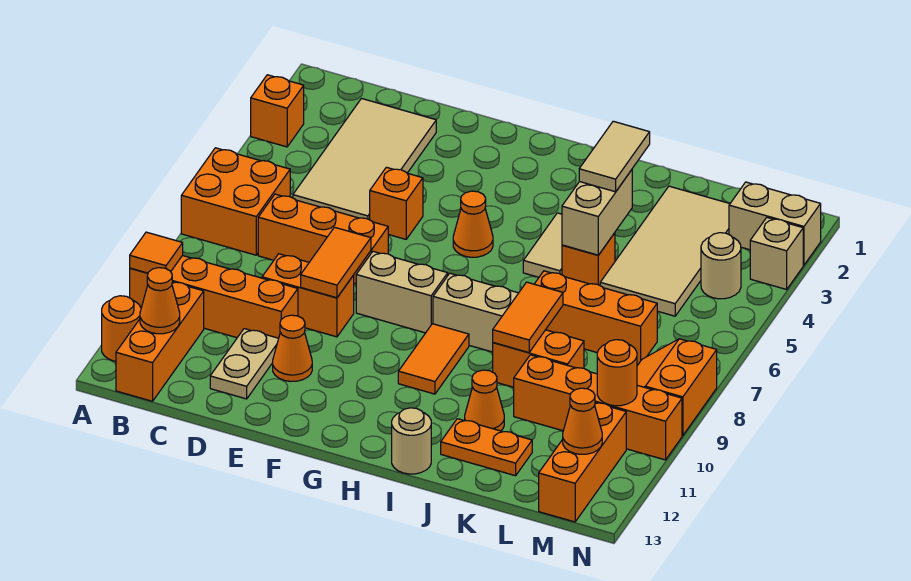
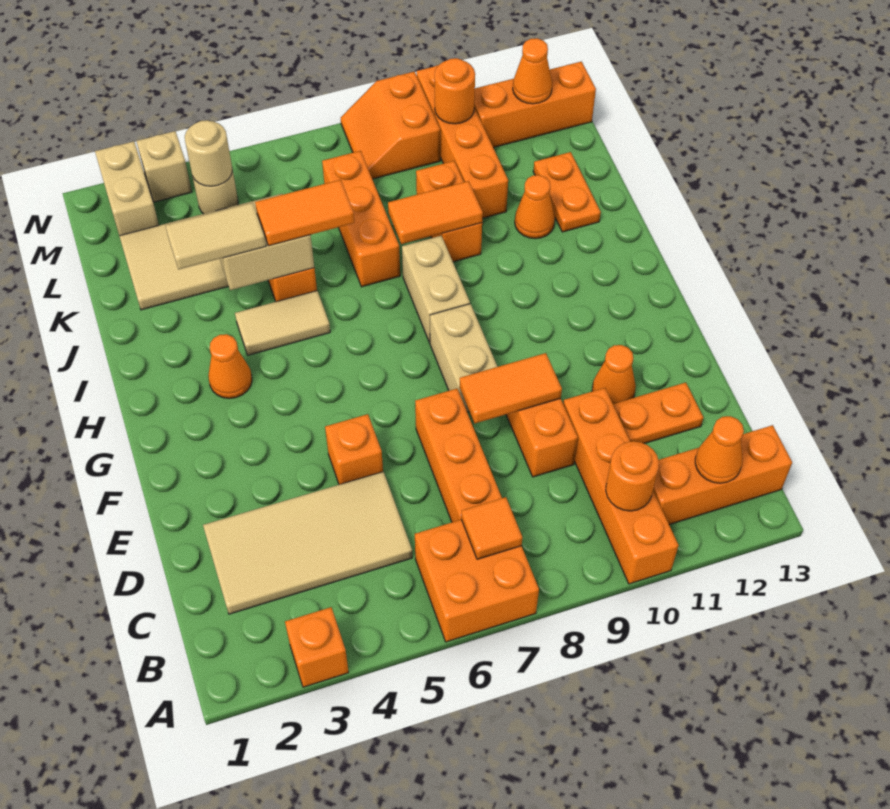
orange 1x1 tile [130,232,183,273] -> orange 1x1 tile moved to [461,497,522,559]
orange 1x1 round brick [102,296,141,361] -> orange 1x1 round brick moved to [606,441,659,511]
tan 1x2 plate [210,329,279,399] -> orange 1x2 plate [613,383,703,443]
orange 1x1 cone [453,191,493,257] -> orange 1x1 cone moved to [208,334,252,398]
orange 1x2 tile [398,324,469,394] -> orange 1x2 tile moved to [255,180,354,246]
tan 1x1 round brick [392,408,431,474] -> tan 1x1 round brick moved to [185,120,232,186]
orange 2x2 slope [637,339,717,436] -> orange 2x2 slope turned to [341,72,440,179]

